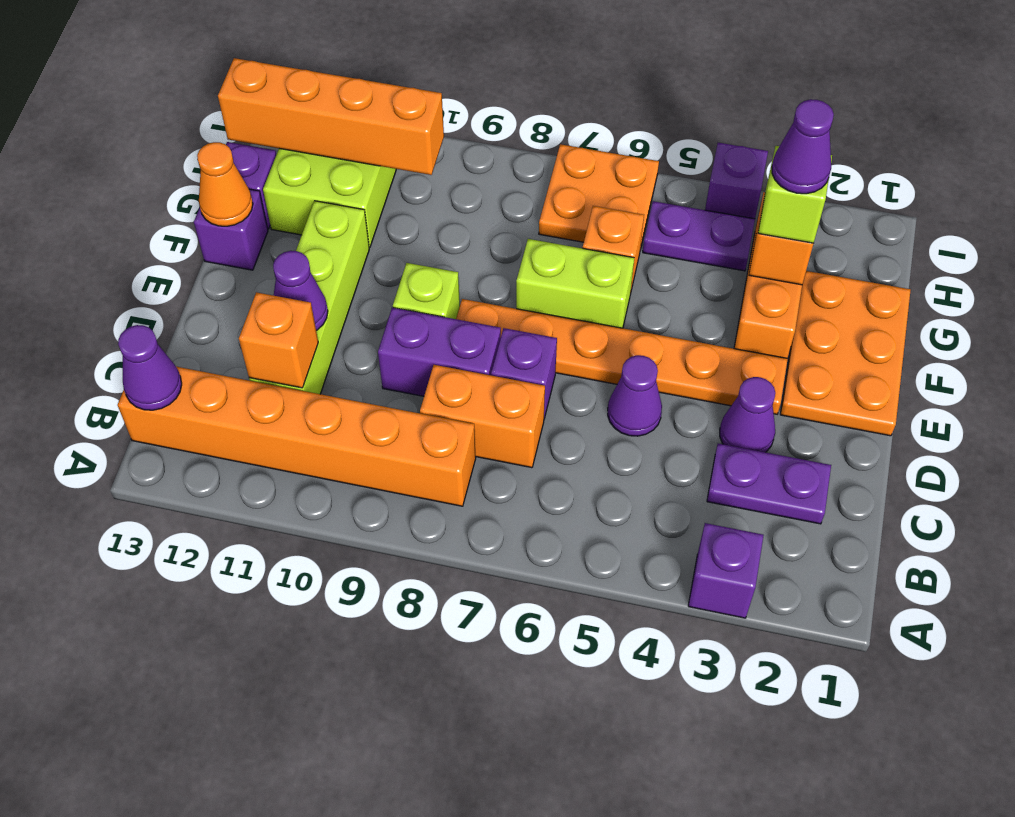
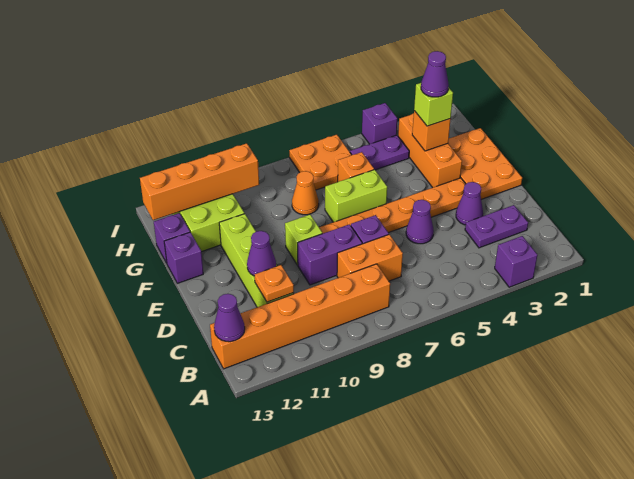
orange 1x1 brick [239,292,318,388] -> orange 1x1 plate [255,265,294,302]
orange 1x1 cone [197,142,253,226] -> orange 1x1 cone moved to [292,171,319,215]

